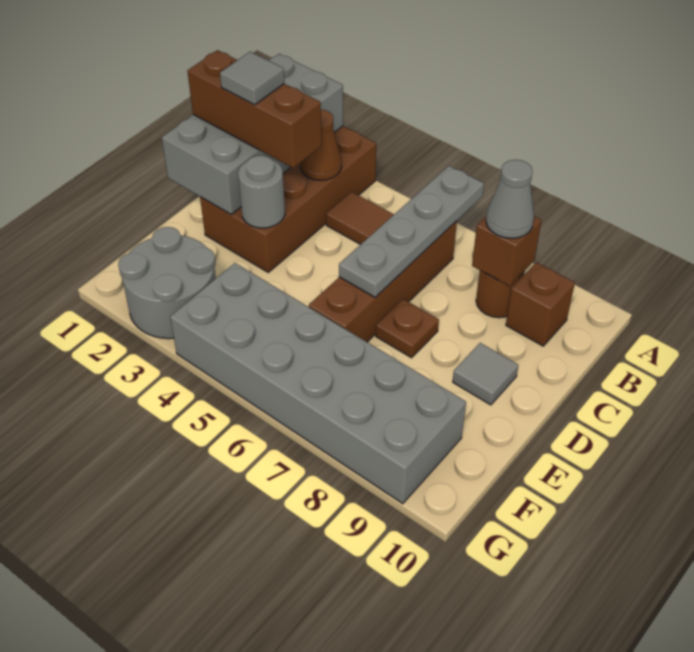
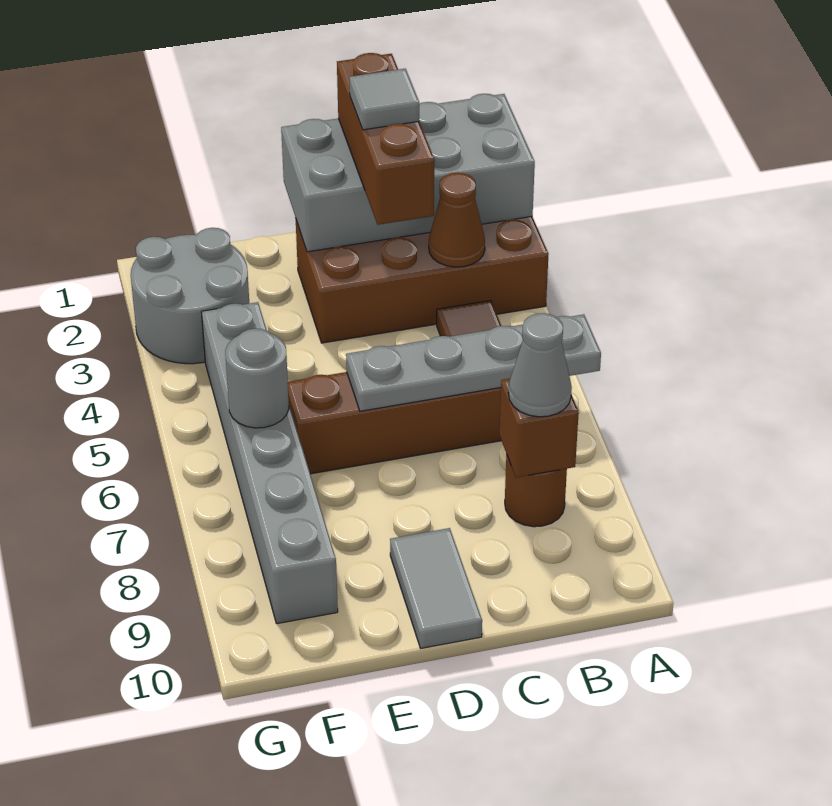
brown 1x1 brick [506,262,575,346] -> none
grey 1x1 round brick [238,155,285,228] -> grey 1x1 round brick moved to [225,329,289,428]
brown 1x1 plate [376,299,439,358] -> none
grey 1x1 tile [453,343,518,405] -> grey 1x2 tile [390,528,482,648]
grey 2x6 brick [170,263,466,504] -> grey 1x6 brick [202,302,338,624]

